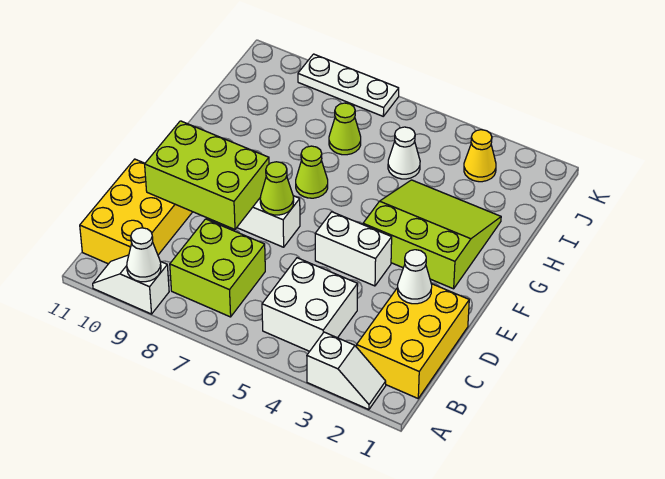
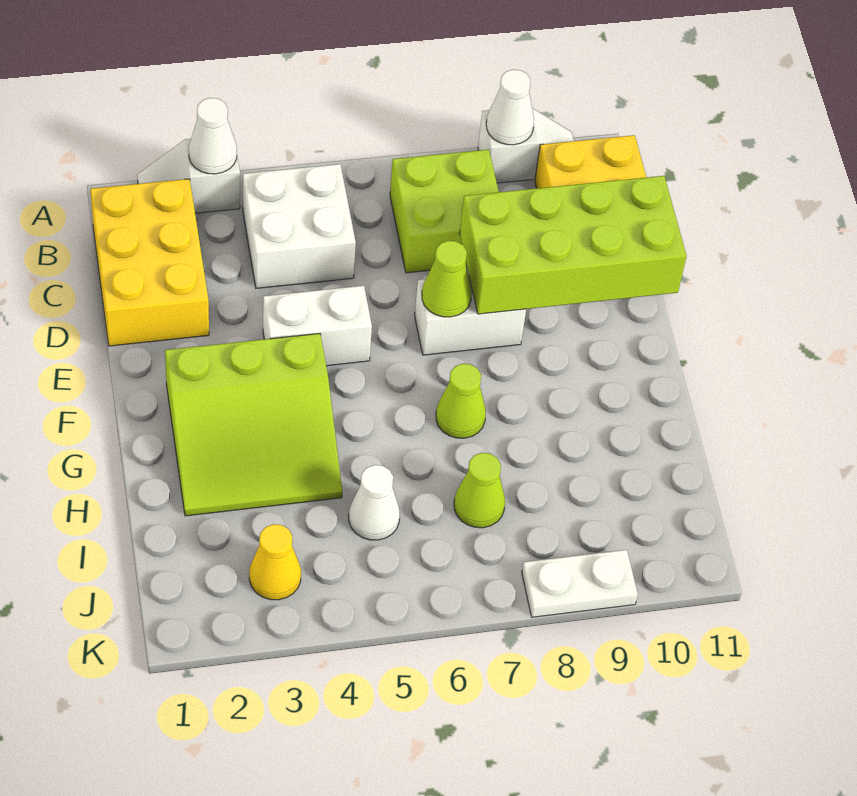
white 1x1 cone [398,250,432,304] -> white 1x1 cone moved to [189,98,237,174]
lime 2x3 brick [145,121,269,229] -> lime 2x4 brick [460,176,687,314]
white 1x3 plate [298,54,399,116] -> white 1x2 plate [522,550,638,617]

